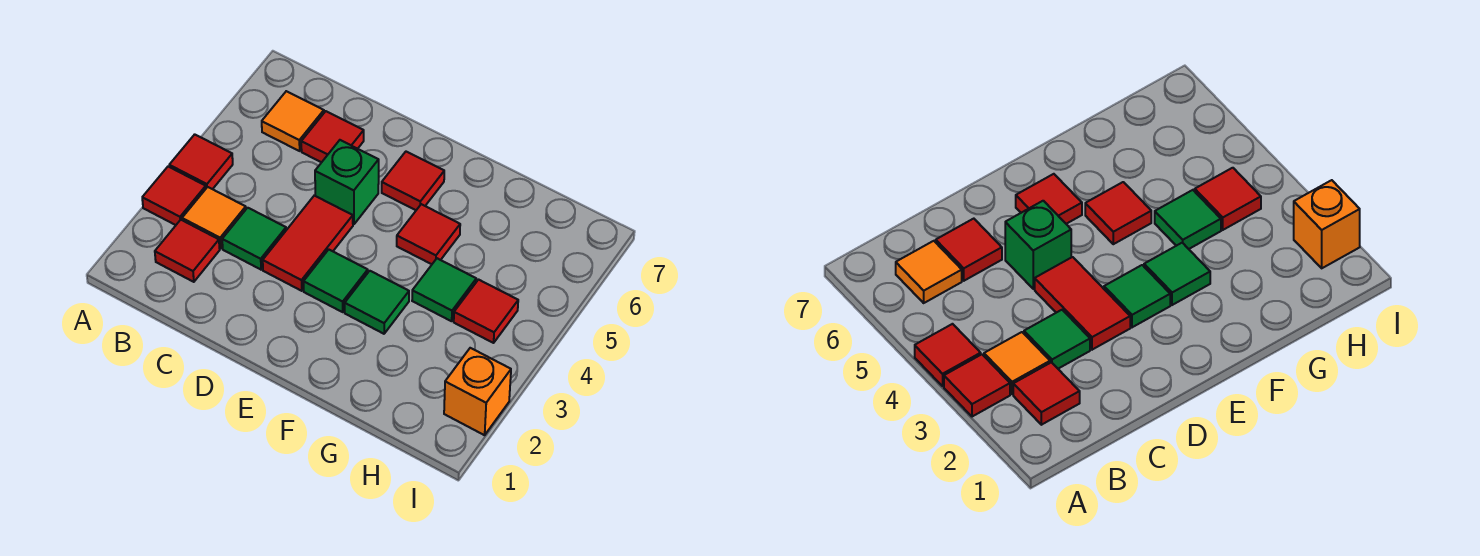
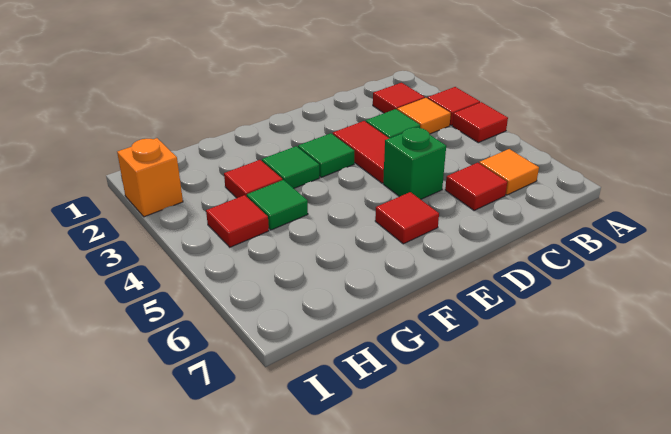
red 1x1 tile [397,204,460,264] -> red 1x1 tile moved to [224,160,282,198]

